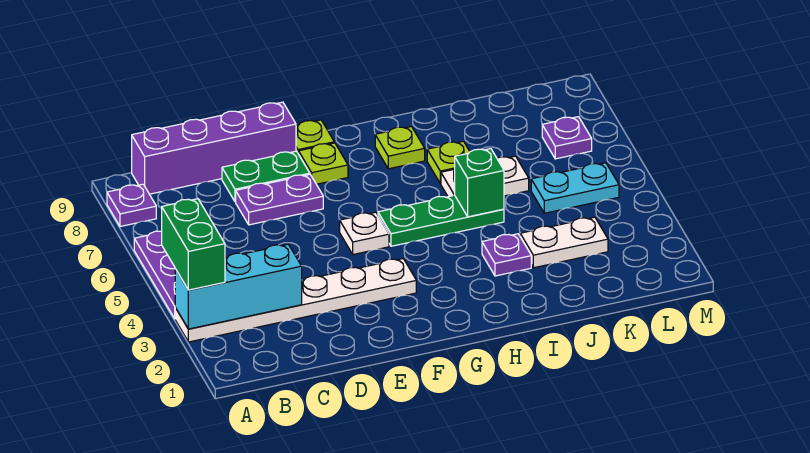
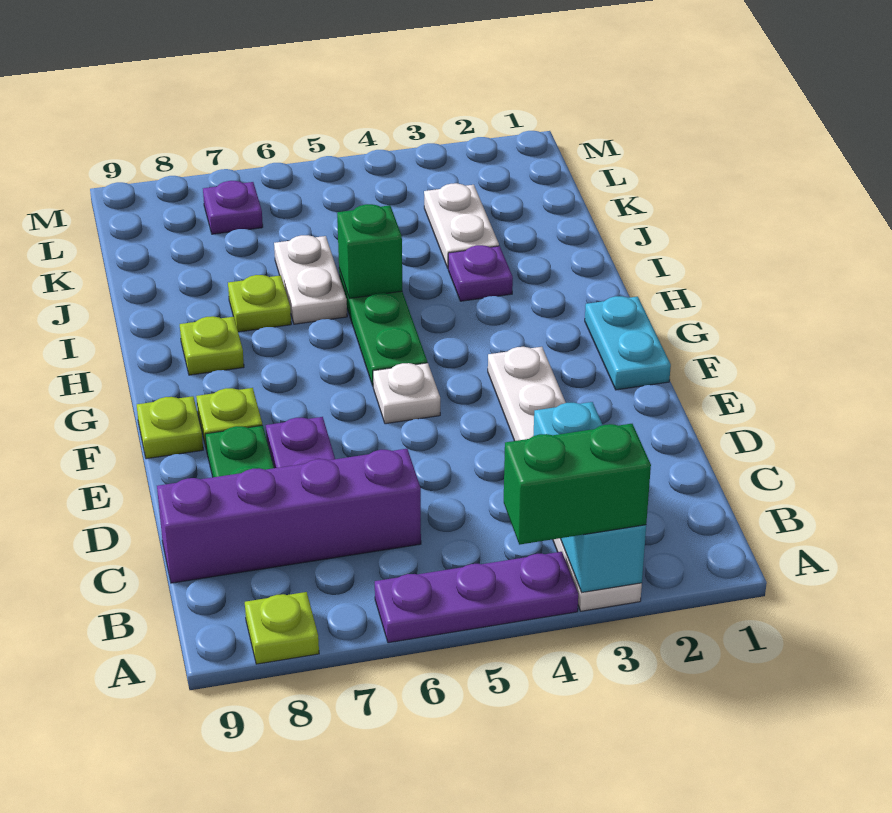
purple 1x1 plate [107,184,156,227] -> lime 1x1 plate [245,592,319,664]
purple 1x4 brick [132,102,296,194] -> purple 1x4 brick turned to [157,449,421,583]
cyan 1x2 plate [531,163,619,213] -> cyan 1x2 plate moved to [585,296,671,390]

